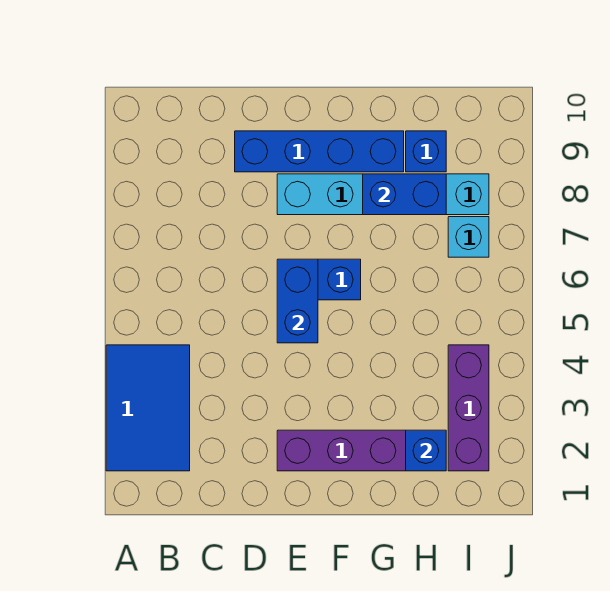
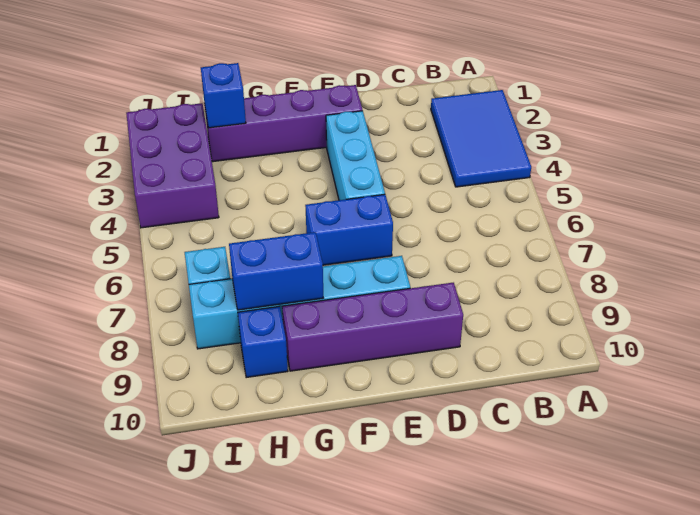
blue 1x4 brick [235,131,404,172] -> purple 1x4 brick [282,283,463,371]
none -> cyan 1x3 brick [326,111,385,200]
blue 1x2 brick [277,259,318,343] -> none
purple 1x3 brick [448,345,489,471] -> purple 2x3 brick [126,103,219,228]

